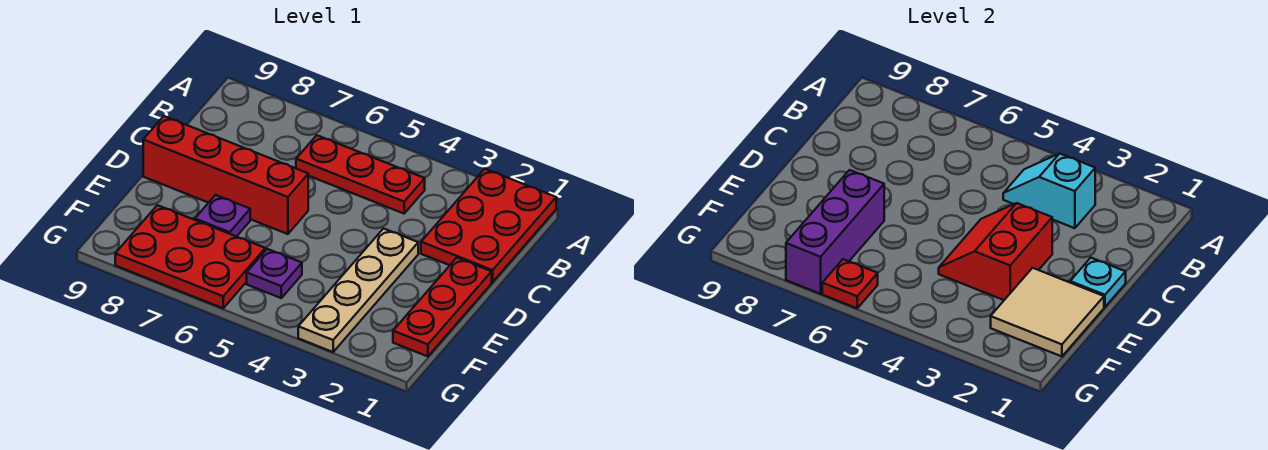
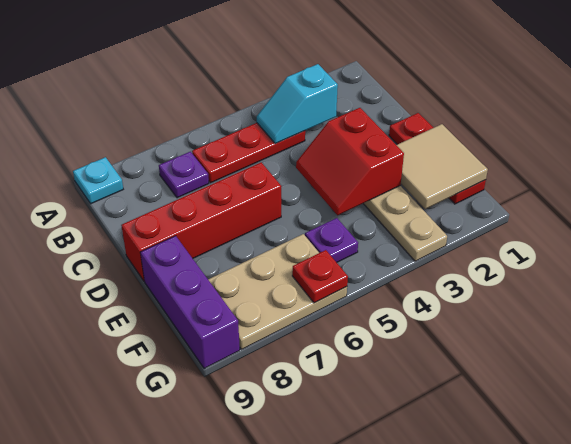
red 2x3 plate [421,169,556,282] -> none
cyan 1x1 plate [1070,258,1126,307] -> cyan 1x1 plate moved to [73,157,123,204]
purple 1x1 plate [195,195,250,237] -> purple 1x1 plate moved to [159,152,209,198]
purple 1x3 brick [786,170,884,294] -> purple 1x3 brick moved to [140,236,240,369]
red 2x3 plate [115,205,265,308] -> tan 2x3 plate [208,234,347,349]

